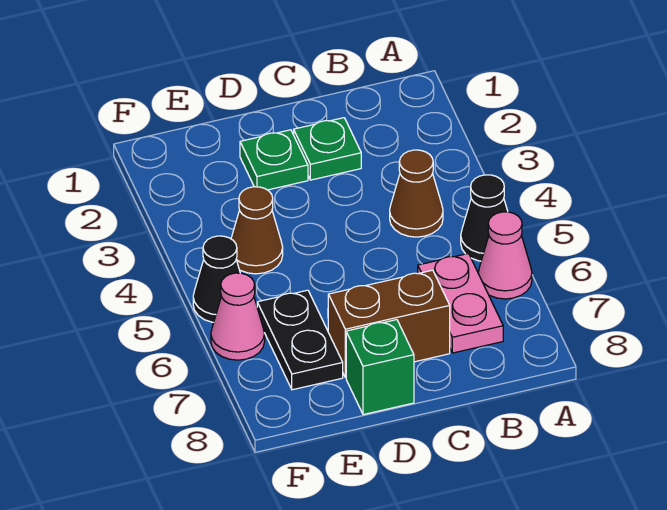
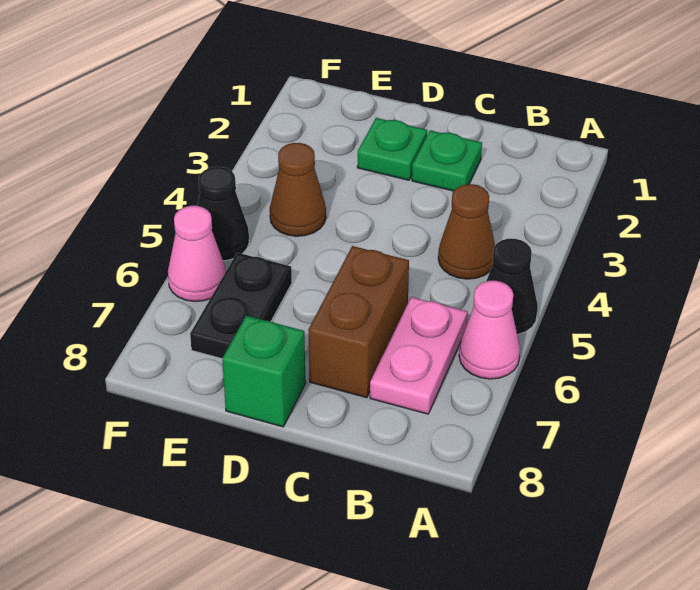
brown 1x2 brick [328,270,450,378] -> brown 1x2 brick turned to [308,246,409,398]

